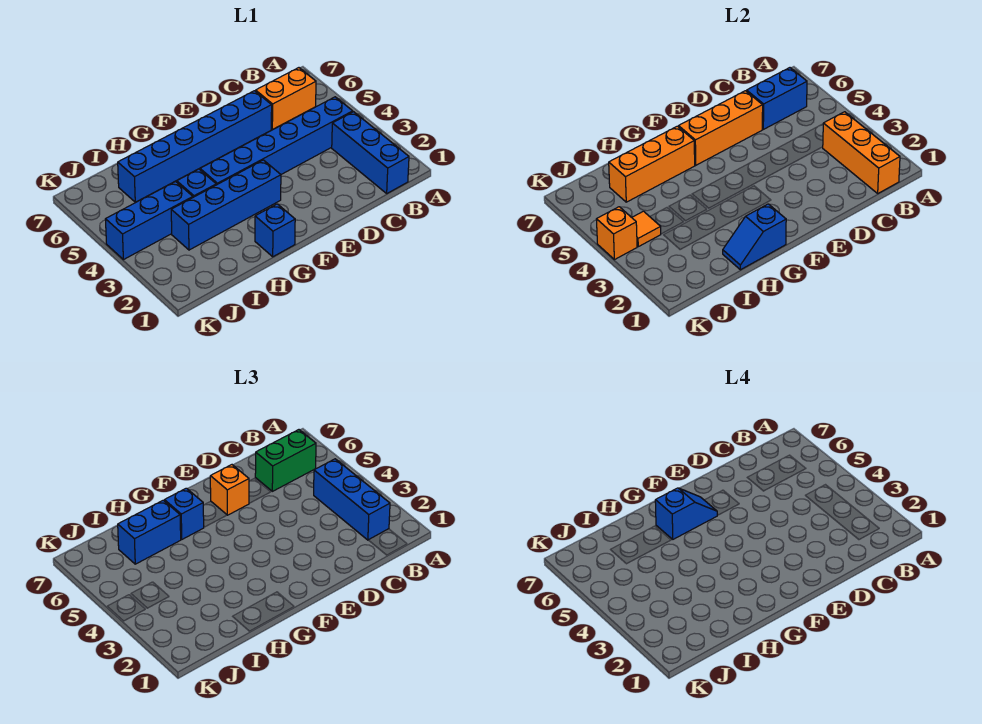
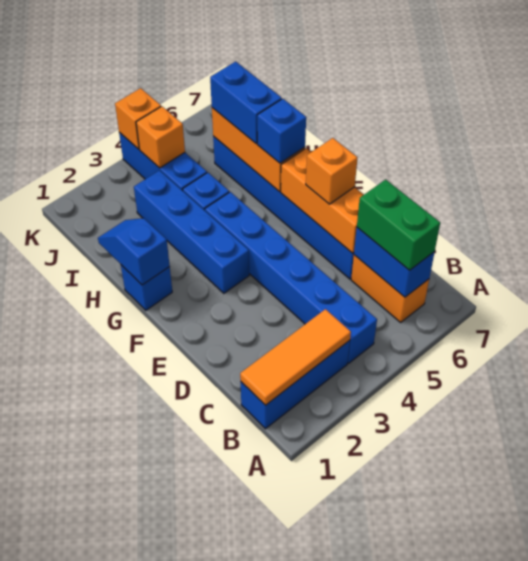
orange 1x3 brick [823,112,900,193] -> orange 1x3 tile [240,309,351,405]
blue 1x3 brick [314,459,390,540] -> none
blue 1x2 slope [655,488,717,539] -> none
orange 1x1 tile [632,211,661,247] -> orange 1x1 brick [136,106,185,168]

